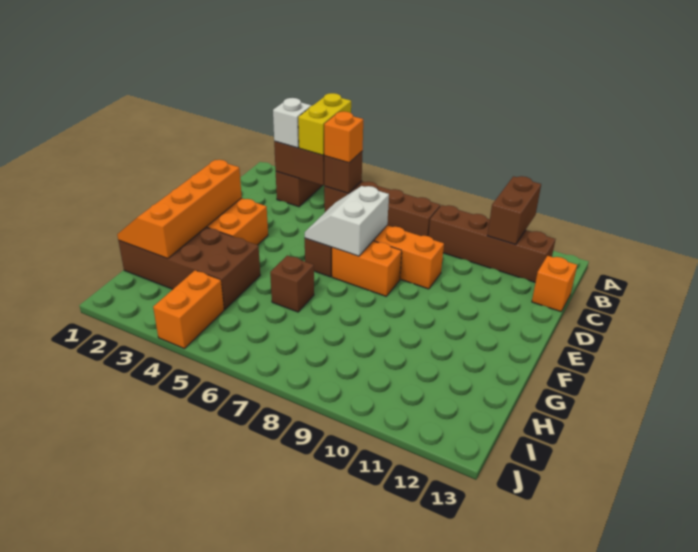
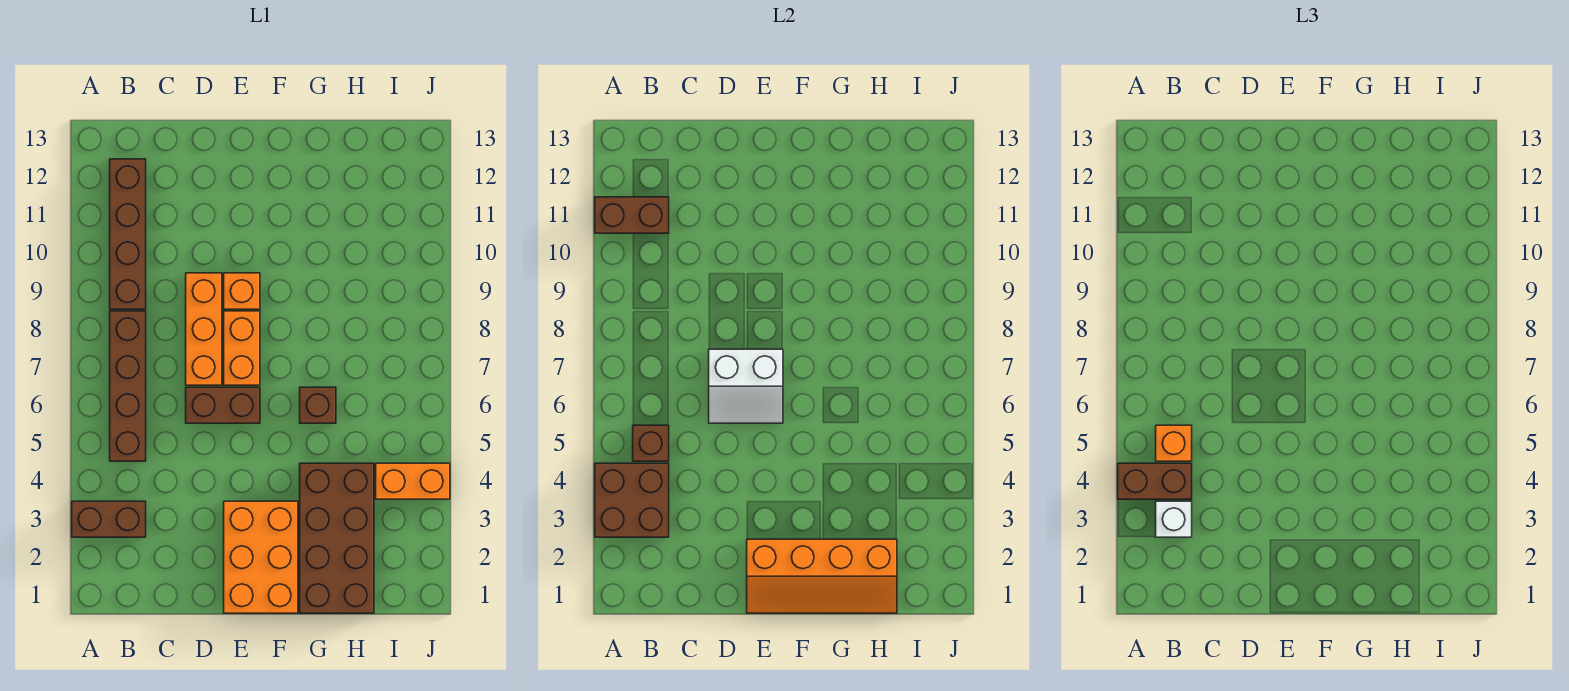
yellow 1x2 brick [298,93,351,155] -> brown 1x2 brick [1118,463,1192,499]
orange 1x1 brick [532,256,577,312] -> orange 1x1 brick moved to [224,273,260,309]

